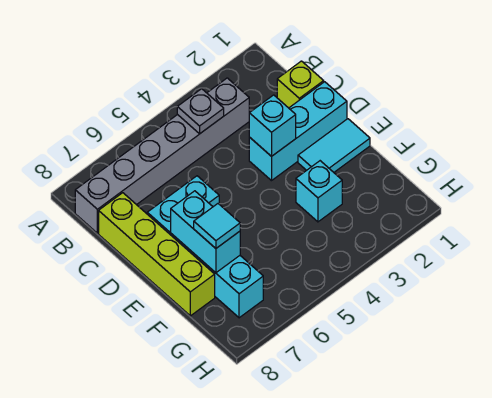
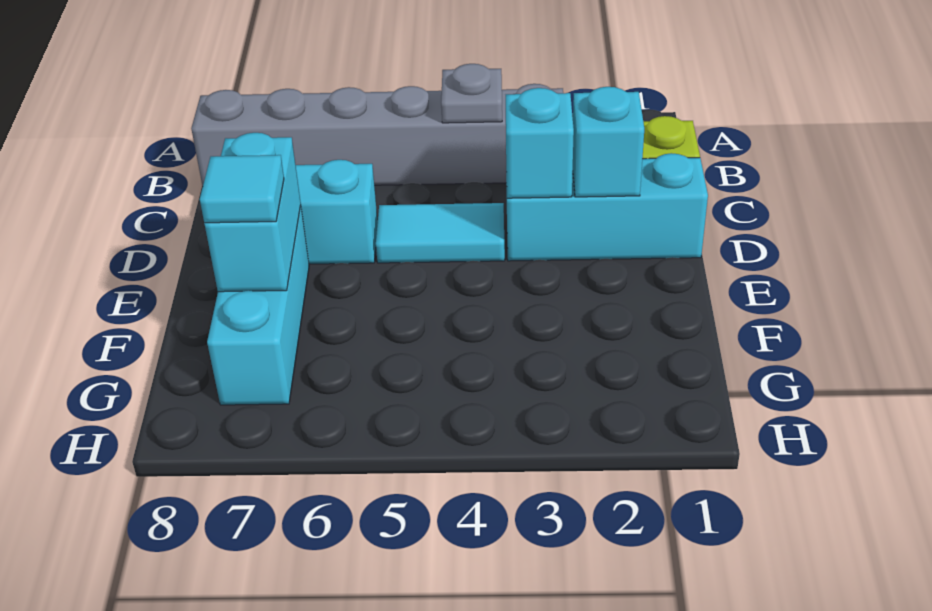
lime 1x4 brick [99,193,215,316] -> none
cyan 1x2 tile [298,119,370,172] -> cyan 1x2 tile moved to [376,203,505,263]
cyan 1x1 brick [296,161,342,222] -> cyan 1x1 brick moved to [573,87,644,197]

